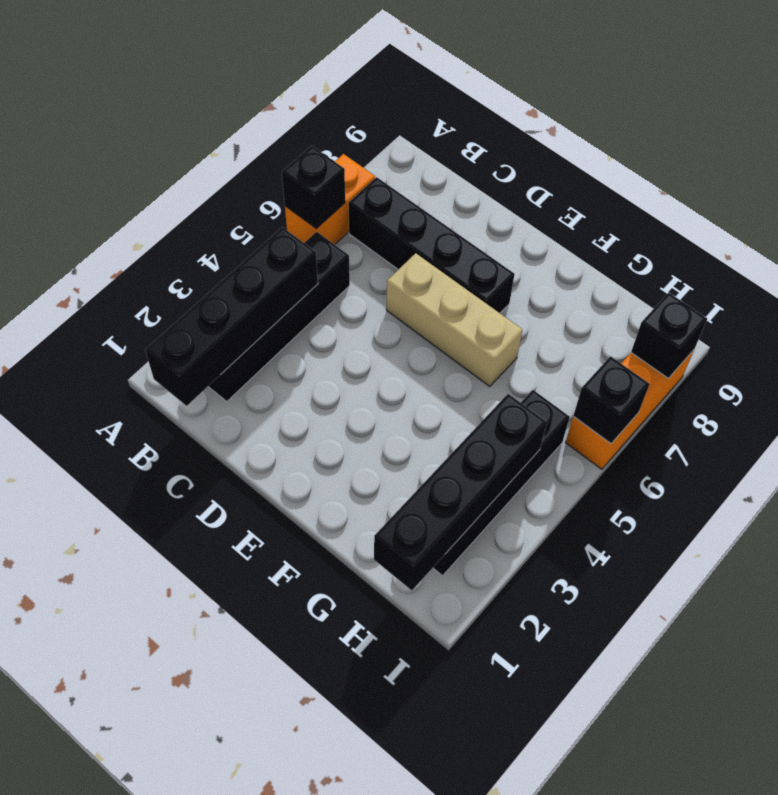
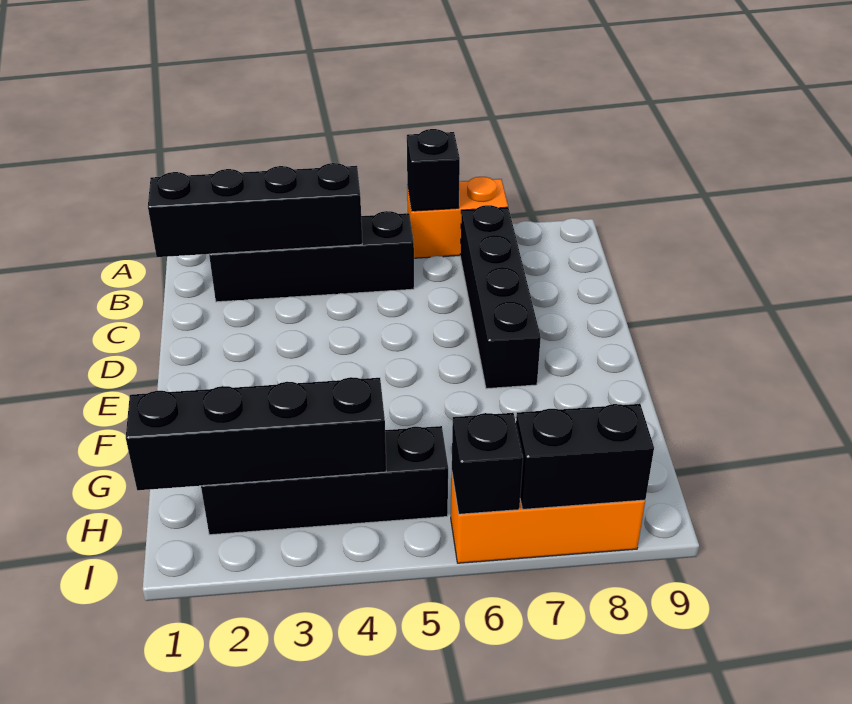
tan 1x3 brick [386,253,522,387] -> none
black 1x1 brick [631,293,707,378] -> black 1x2 brick [516,404,654,509]

